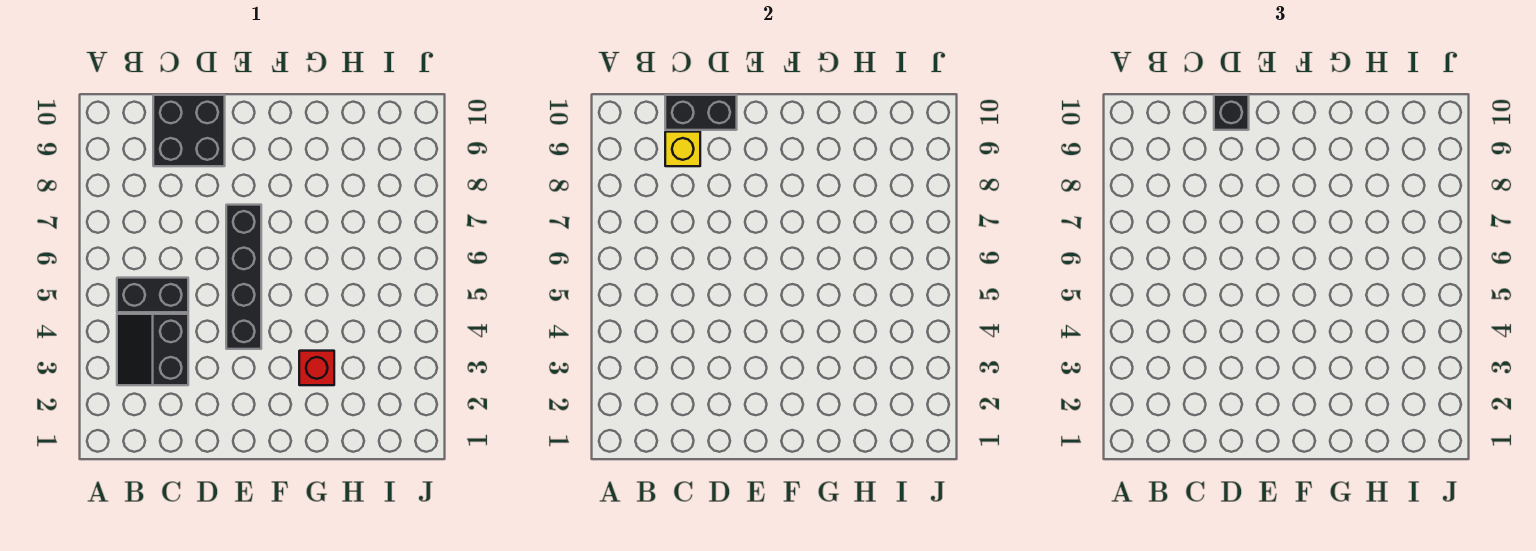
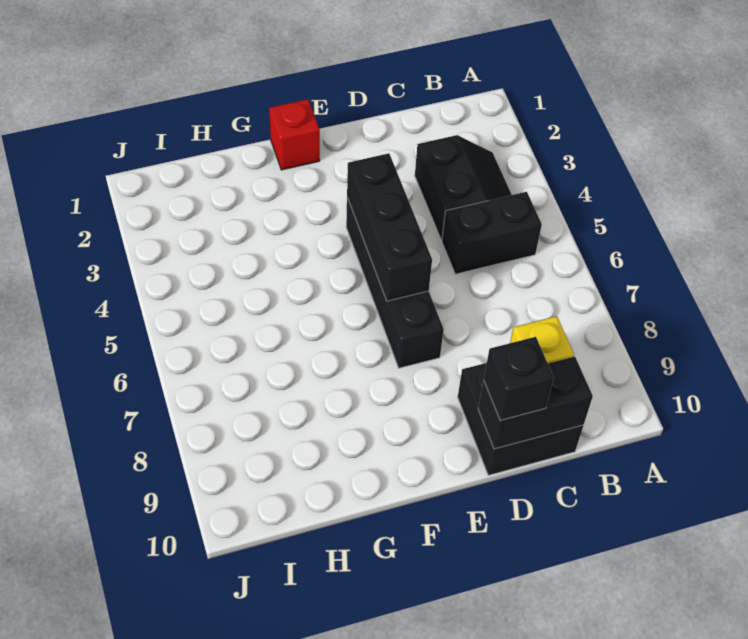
none -> black 1x3 brick [347,153,432,301]
red 1x1 brick [299,351,334,385] -> red 1x1 brick moved to [269,99,320,170]

